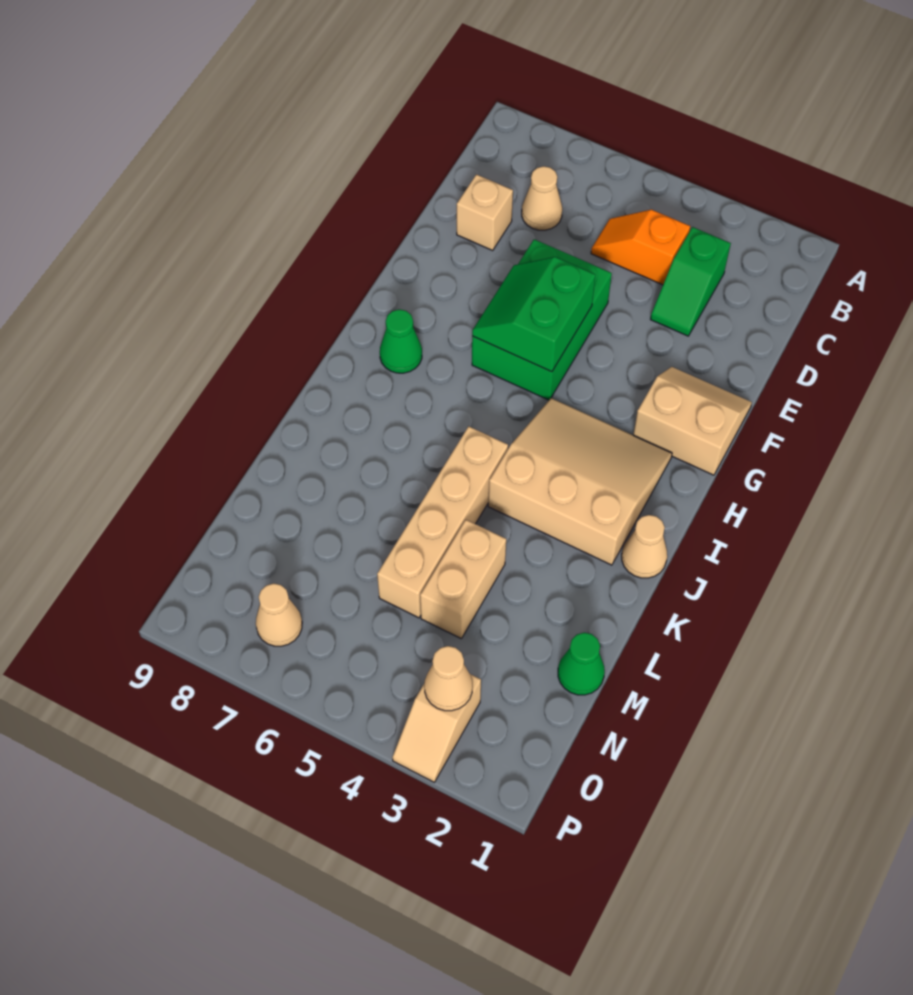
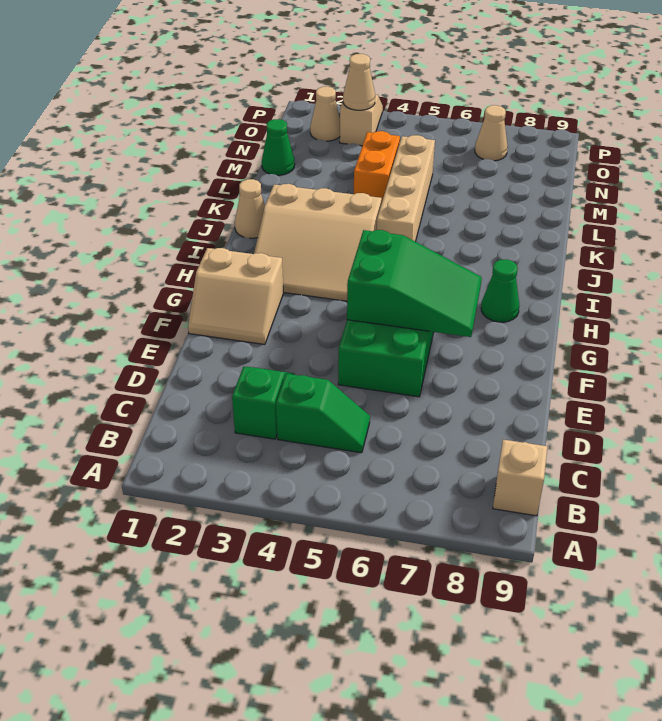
orange 1x2 slope [591,210,690,285] -> green 1x2 slope [276,374,370,453]
tan 1x1 cone [522,166,562,230] -> tan 1x1 cone moved to [310,87,340,141]
tan 1x1 brick [457,174,513,250] -> tan 1x1 brick moved to [493,440,547,516]
green 2x2 slope [472,257,595,372] -> green 2x3 slope [347,230,482,337]
tan 1x2 brick [420,520,506,638] -> orange 1x2 brick [354,131,400,204]

